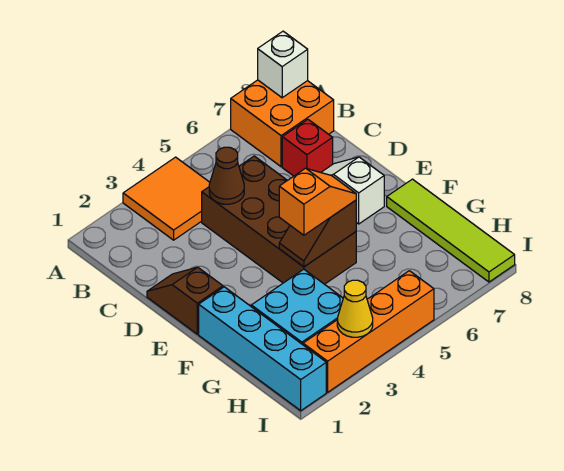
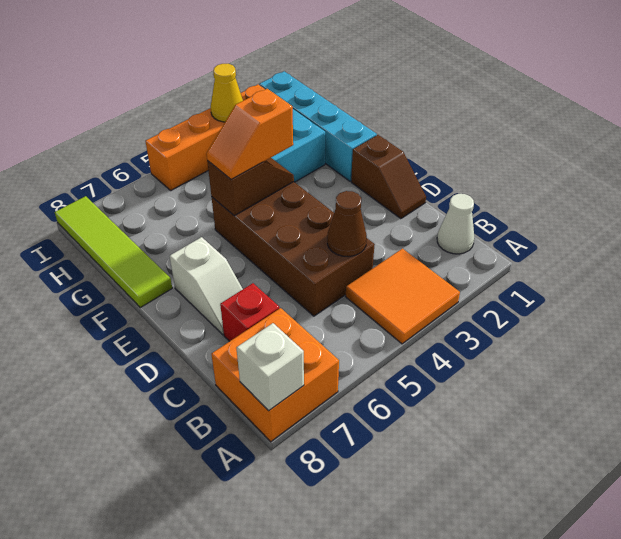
none -> white 1x1 cone [437,194,475,254]

